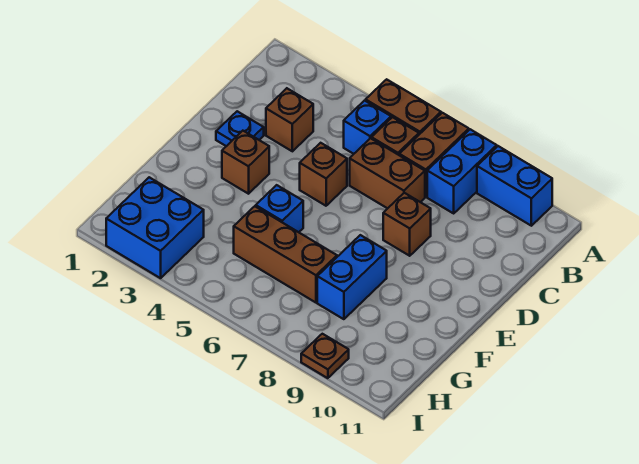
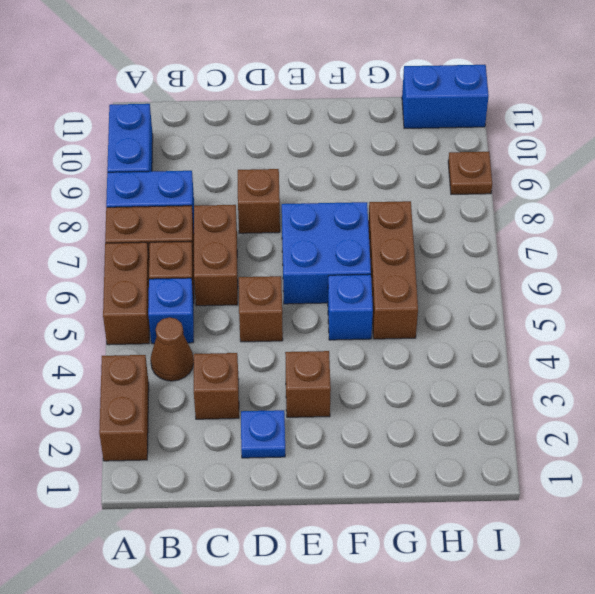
none -> brown 1x2 brick [99,355,149,461]
none -> brown 1x1 cone [151,317,194,381]
blue 1x2 brick [317,235,387,319] -> blue 1x2 brick moved to [402,65,489,129]
blue 2x2 brick [106,177,204,278] -> blue 2x2 brick moved to [282,202,371,304]

